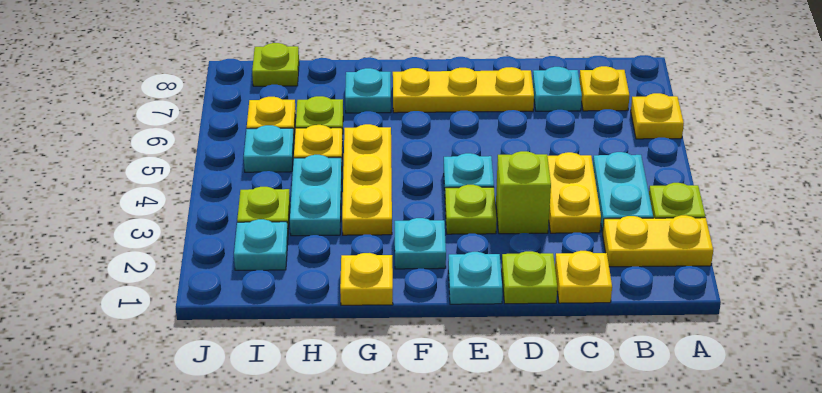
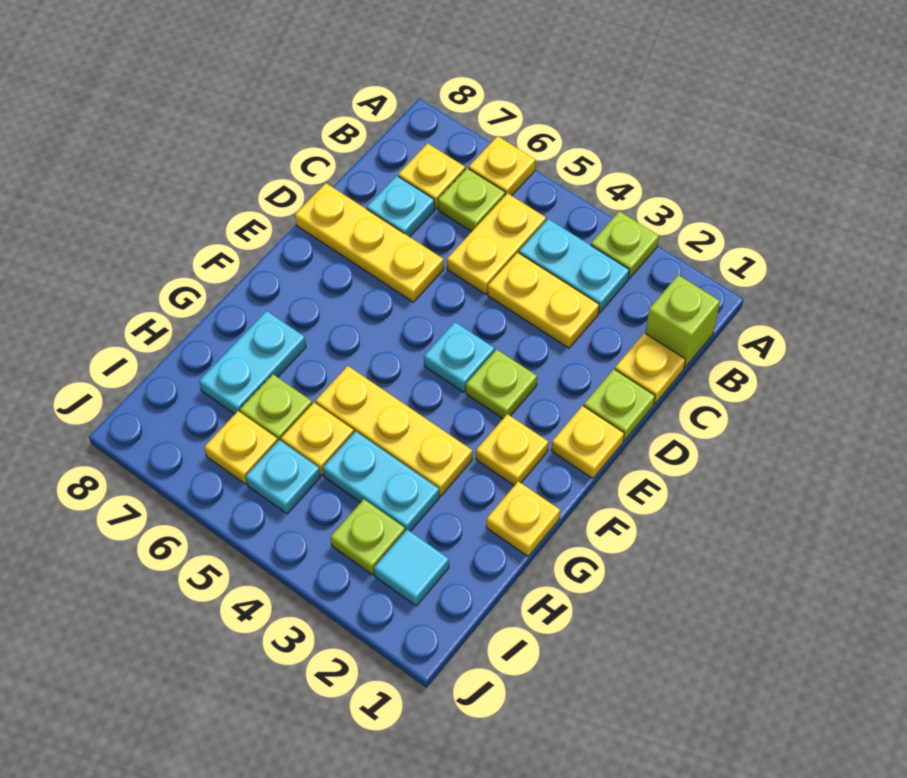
yellow 1x2 plate [603,215,713,267] -> yellow 1x2 plate moved to [447,193,546,294]
lime 1x1 brick [496,151,551,234] -> lime 1x1 brick moved to [645,275,720,367]
yellow 1x3 plate [393,67,534,113] -> yellow 1x3 plate turned to [295,183,444,302]
cyan 1x1 plate [448,252,503,304] -> yellow 1x1 plate [551,406,624,479]
cyan 1x1 plate [395,218,446,269] -> yellow 1x1 plate [476,414,549,486]
cyan 1x1 plate [345,68,391,113] -> cyan 1x2 plate [199,311,306,414]
cyan 1x1 plate [234,219,288,270] -> cyan 1x1 tile [374,530,449,606]
lime 1x1 plate [252,43,299,86] -> lime 1x1 plate moved to [438,168,505,232]

